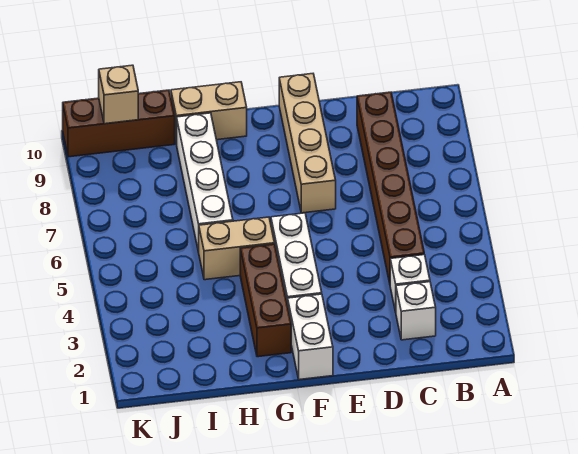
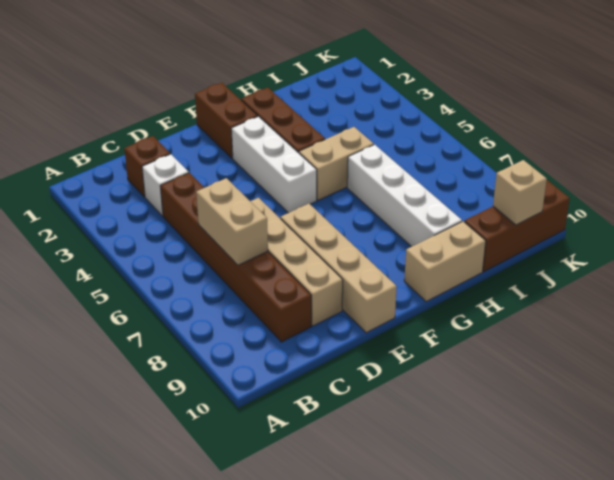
white 1x1 brick [396,282,436,340] -> brown 1x1 brick [124,136,170,197]
none -> tan 1x2 brick [196,178,268,265]
none -> tan 1x4 brick [250,198,343,326]
white 1x2 brick [288,294,333,380] -> brown 1x2 brick [195,83,258,158]

